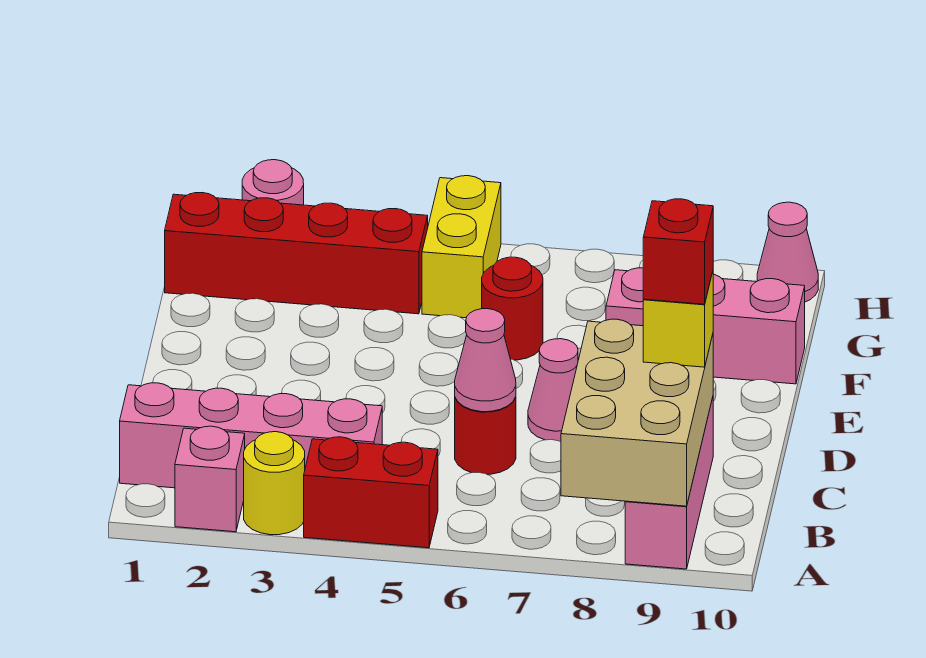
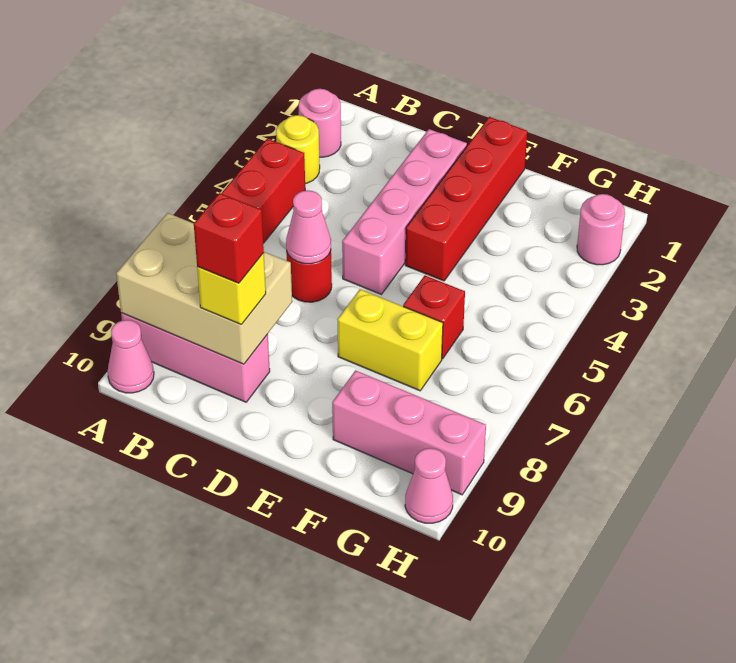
pink 1x1 brick [175,426,245,532] -> pink 1x1 round brick [299,89,341,157]
pink 1x4 brick [120,383,382,488] -> pink 1x4 brick moved to [342,129,467,294]
pink 1x1 cone [528,339,578,442] -> pink 1x1 cone moved to [107,320,154,393]
red 1x1 round brick [482,257,543,360] -> red 1x1 brick [403,276,465,359]
pink 1x3 brick [606,268,805,384] -> pink 1x3 brick turned to [332,371,486,495]
red 1x4 brick [165,193,428,314] -> red 1x4 brick moved to [405,117,527,281]
yellow 1x2 brick [422,176,501,318] -> yellow 1x2 brick moved to [337,289,443,391]

